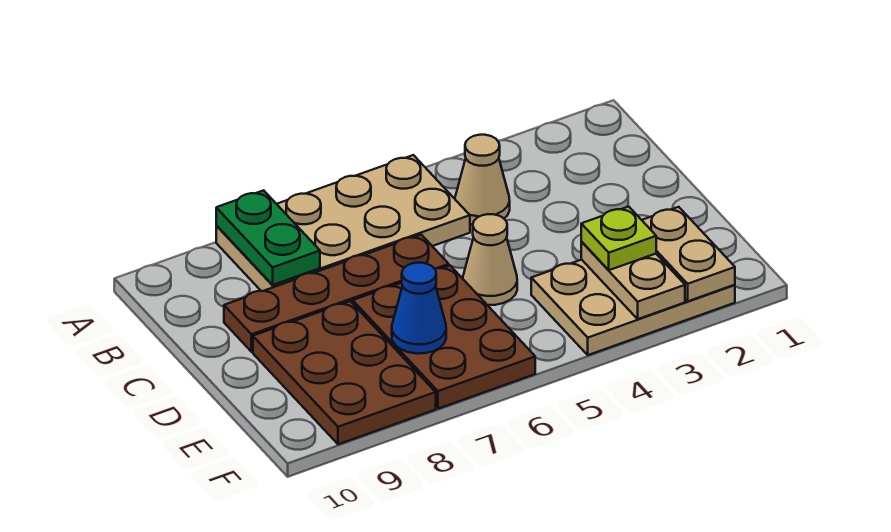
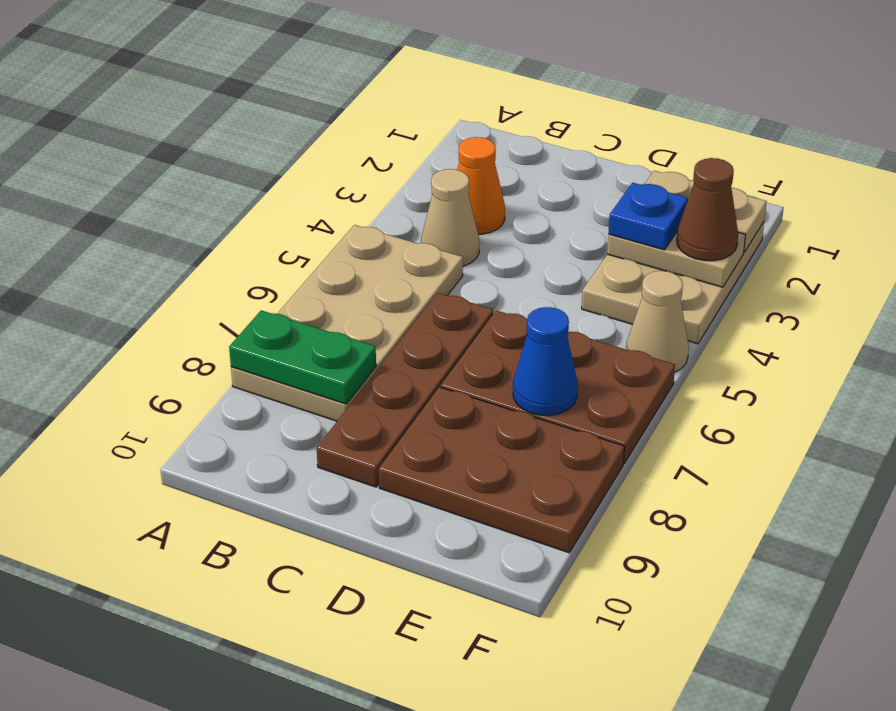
none -> orange 1x1 cone [457,137,505,234]
tan 1x1 cone [463,214,517,305] -> tan 1x1 cone moved to [626,271,689,372]
lime 1x1 plate [581,207,656,270] -> blue 1x1 plate [608,183,688,250]
none -> brown 1x1 cone [677,158,738,261]

